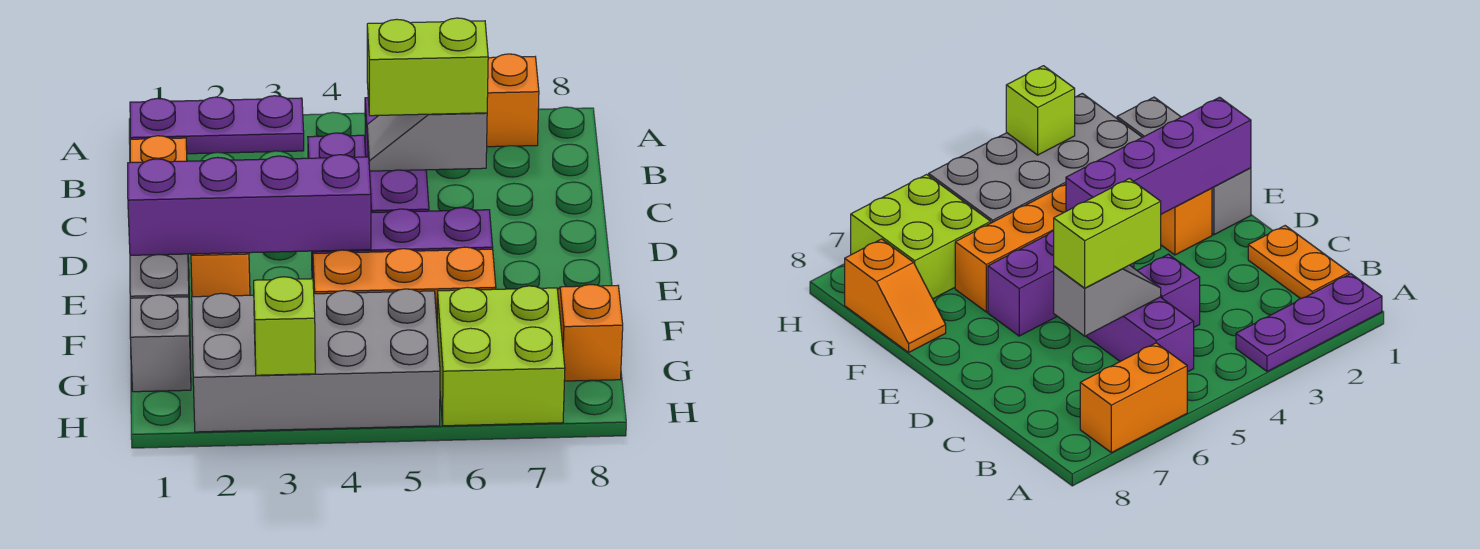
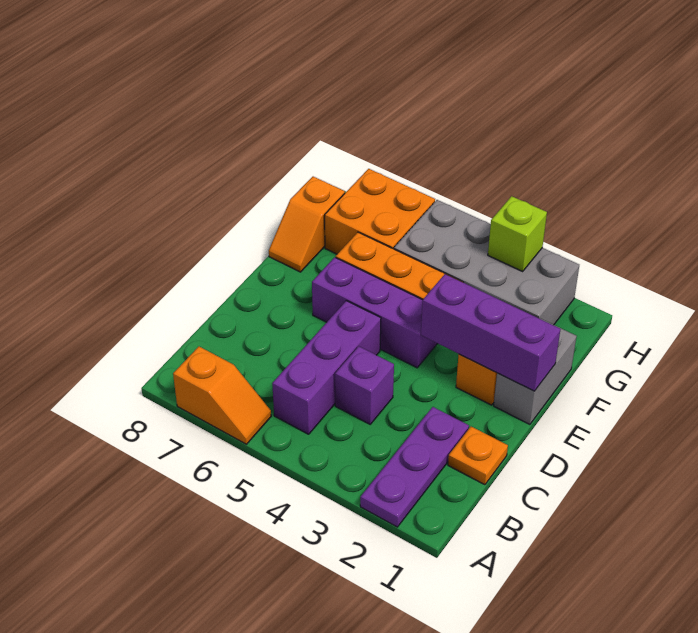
purple 1x3 plate [130,96,304,154] -> purple 1x3 plate turned to [360,407,469,527]
orange 1x2 brick [487,54,539,147] -> orange 1x2 slope [173,347,271,444]
orange 1x2 plate [130,136,187,163] -> orange 1x1 plate [448,427,508,485]
grey 1x2 slope [367,113,487,171] -> none
lime 1x2 brick [367,18,488,116] -> none
purple 1x4 brick [128,155,371,255] -> purple 1x3 brick [421,274,561,391]
grey 1x1 brick [130,295,191,392] -> none
lime 2x2 brick [437,286,565,426] -> orange 2x2 brick [325,169,435,254]

